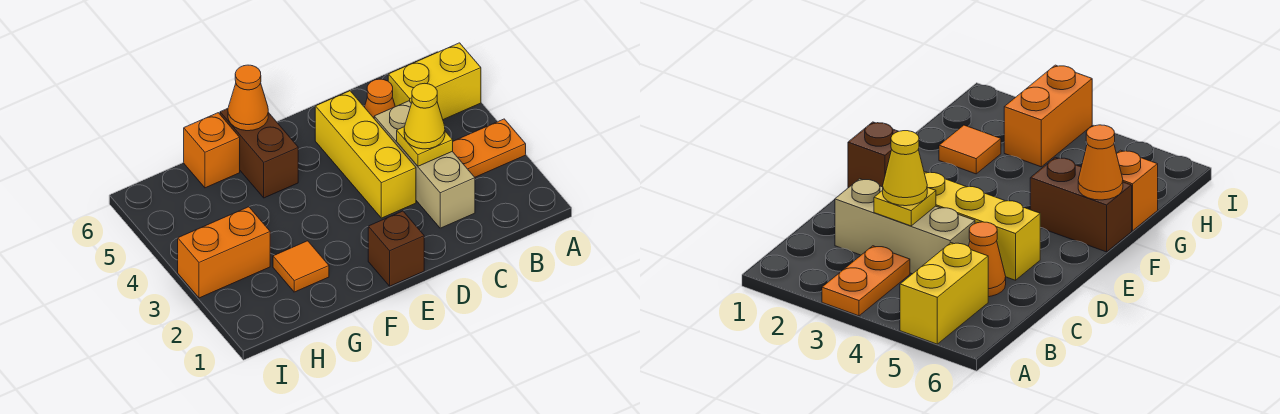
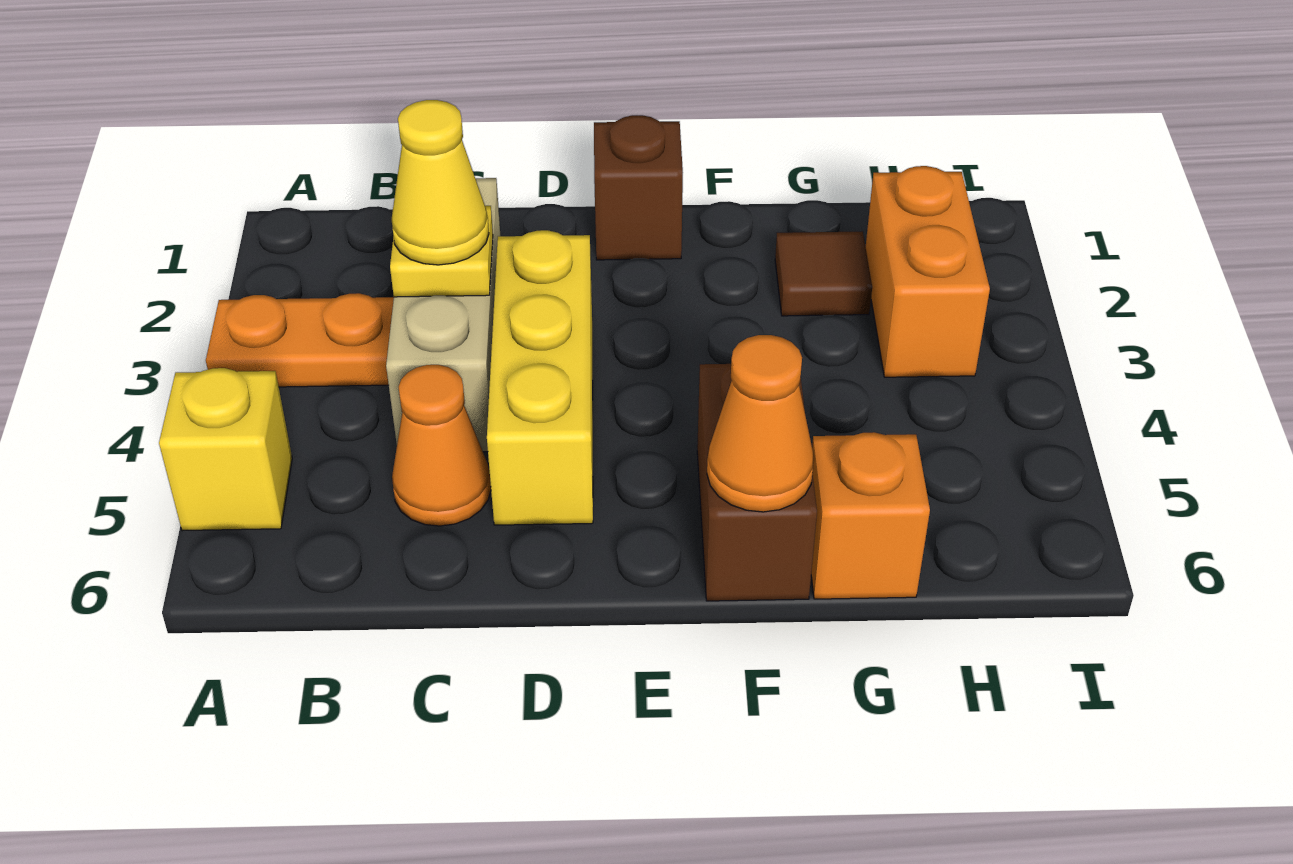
yellow 1x2 brick [388,43,481,120] -> yellow 1x1 brick [159,368,292,531]
orange 1x1 tile [273,241,329,292] -> brown 1x1 tile [775,231,872,316]
orange 1x2 brick [178,207,270,298] -> orange 1x2 brick turned to [866,166,990,377]

